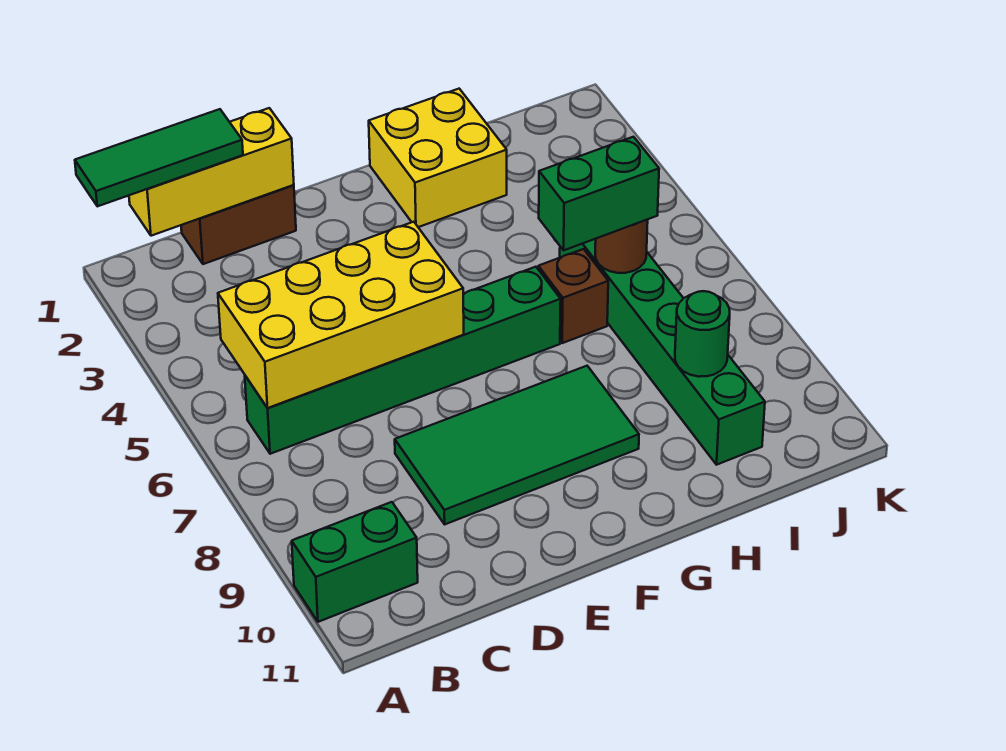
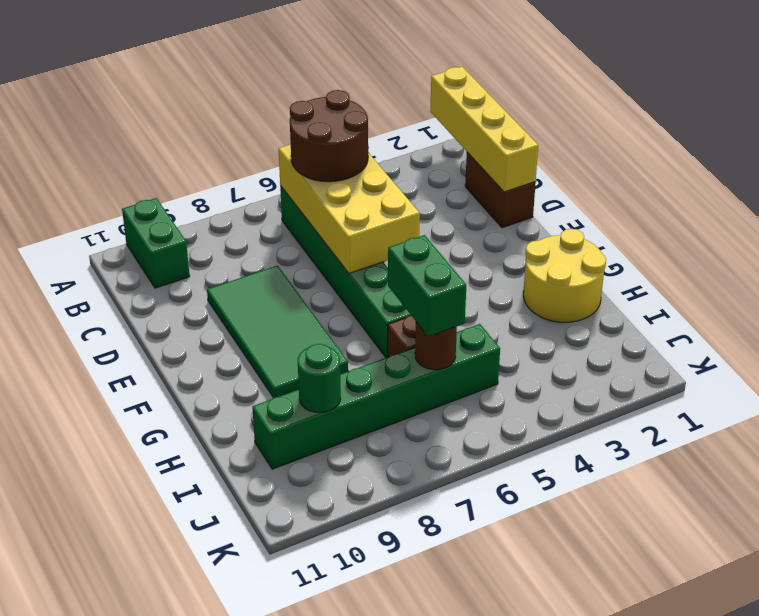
green 1x3 tile [75,109,243,206] -> none
yellow 1x3 brick [129,108,294,236] -> yellow 1x4 brick [430,67,538,192]
none -> brown 2x2 round brick [290,90,368,182]
yellow 2x2 brick [369,89,507,227] -> yellow 2x2 round brick [523,229,606,322]

